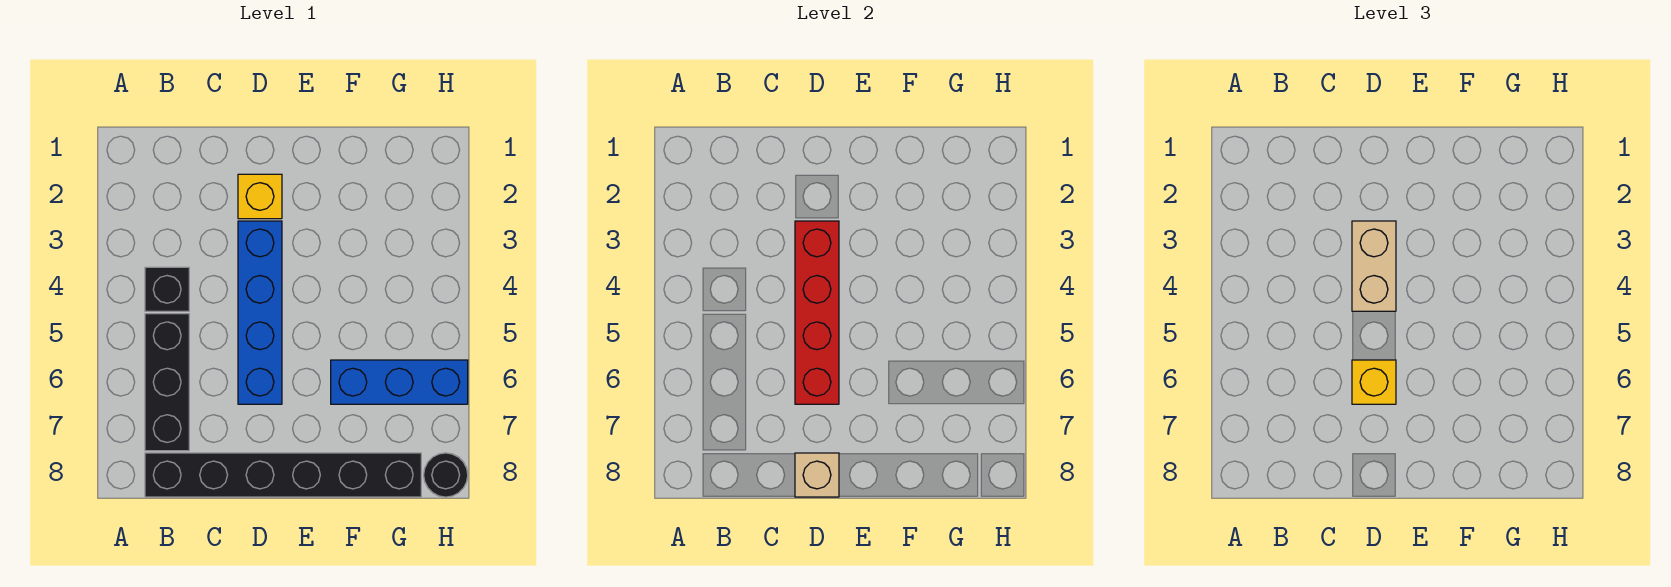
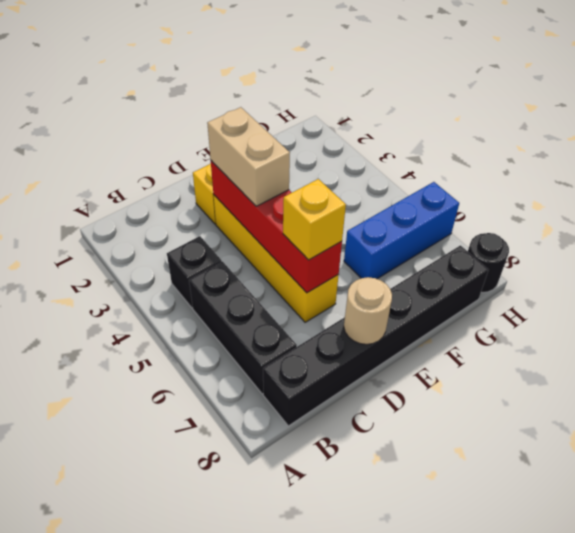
blue 1x4 brick [238,221,282,404] -> yellow 1x4 brick [214,195,338,322]
tan 1x1 brick [795,453,839,497] -> tan 1x1 round brick [344,277,392,344]

